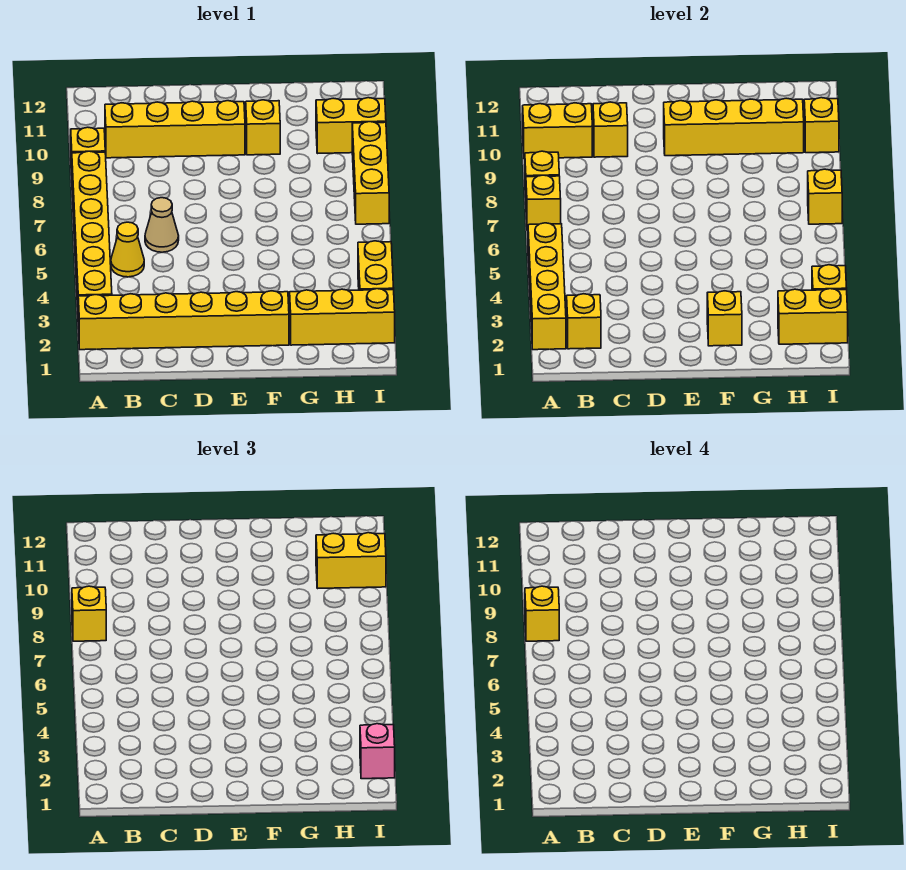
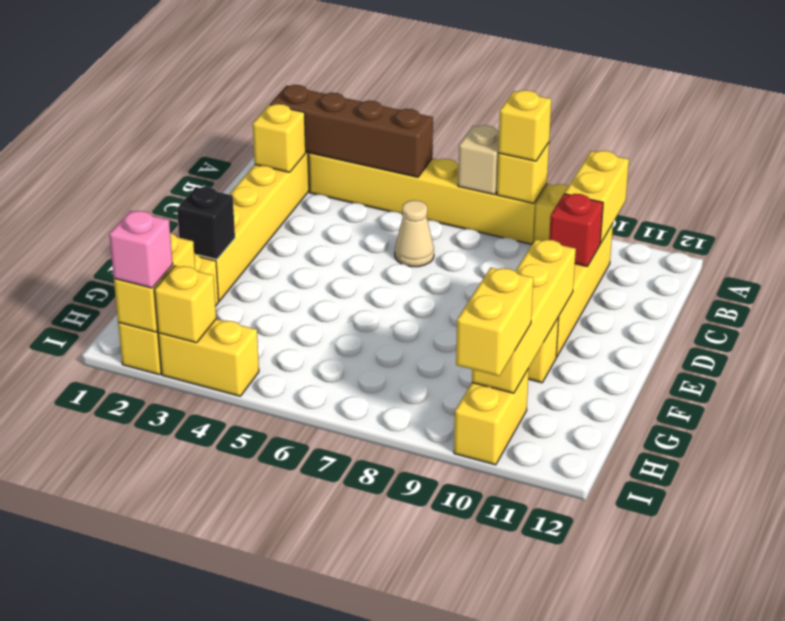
yellow 1x4 brick [528,223,566,350] -> brown 1x4 brick [270,85,433,177]
yellow 1x1 brick [526,175,561,230] -> tan 1x1 brick [458,125,499,195]
yellow 1x1 brick [525,586,559,641] -> none
yellow 1x1 cone [111,222,144,277] -> none
yellow 1x1 brick [593,102,628,157] -> red 1x1 brick [549,194,603,266]
yellow 1x1 brick [707,291,742,346] -> black 1x1 brick [177,187,235,259]
yellow 1x3 brick [352,122,389,224] -> none
yellow 1x1 brick [808,169,842,224] -> none
yellow 1x1 brick [804,98,839,153] -> none

